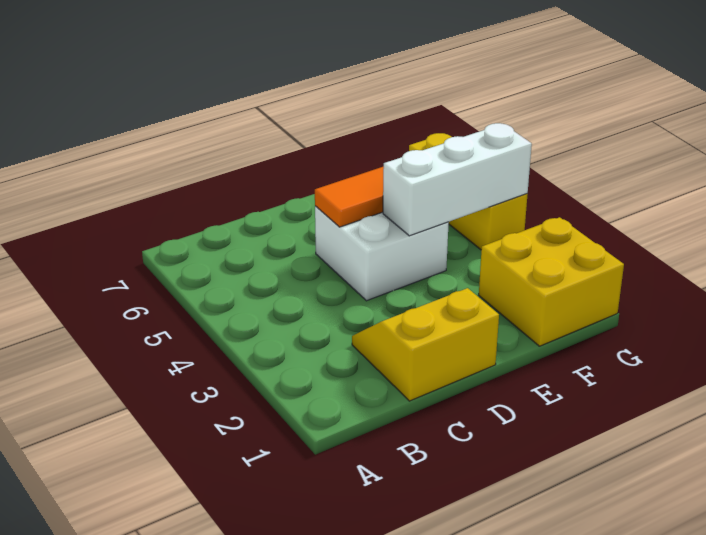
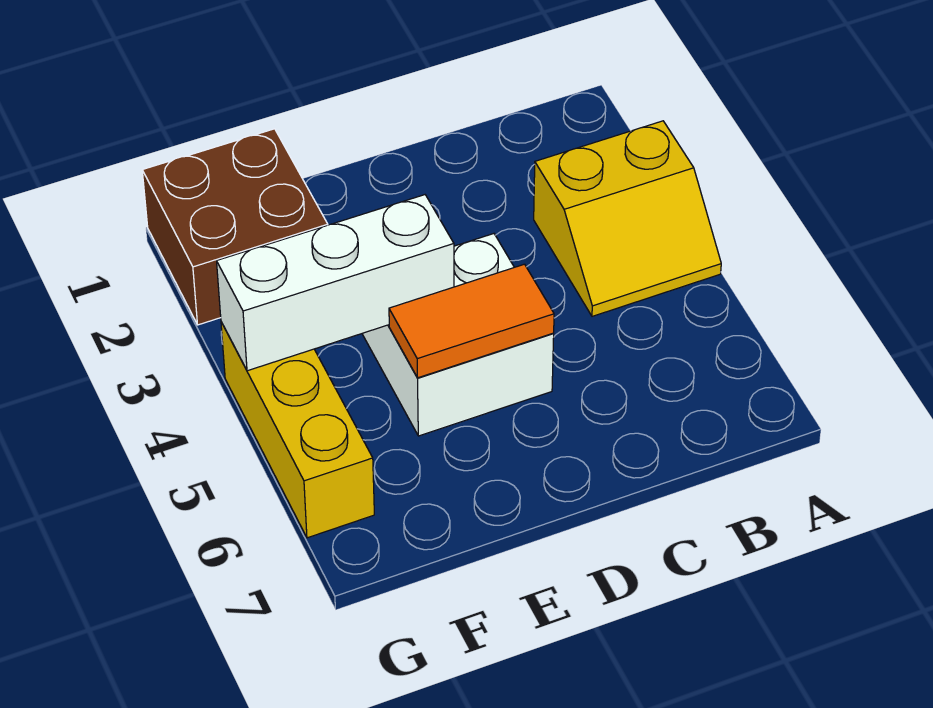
yellow 2x2 slope [352,288,499,401] -> yellow 2x2 slope moved to [534,121,721,316]
yellow 2x2 brick [479,217,624,346] -> brown 2x2 brick [142,129,328,325]

